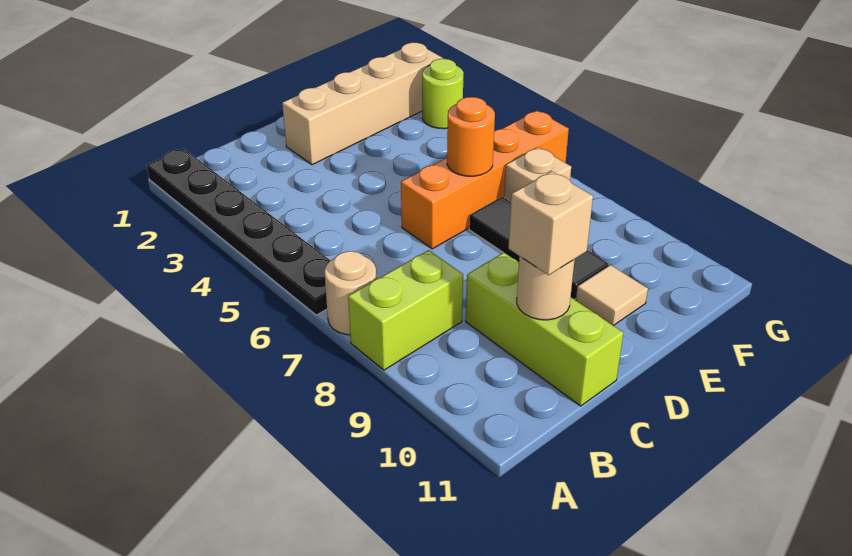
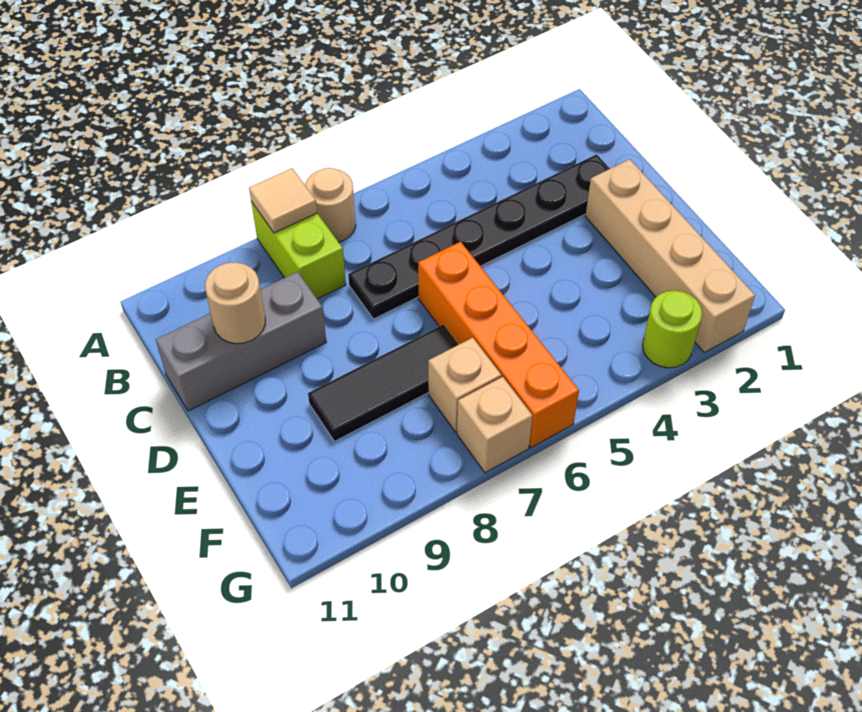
black 1x6 plate [147,149,331,315] -> black 1x6 plate moved to [348,154,610,319]
lime 1x3 brick [466,253,623,406] -> grey 1x3 brick [156,272,326,411]
tan 1x1 brick [509,171,593,275] -> tan 1x1 brick moved to [457,377,532,473]
orange 1x1 round brick [447,97,495,176] -> none
tan 1x1 tile [576,265,648,326] -> tan 1x1 tile moved to [249,168,317,233]

